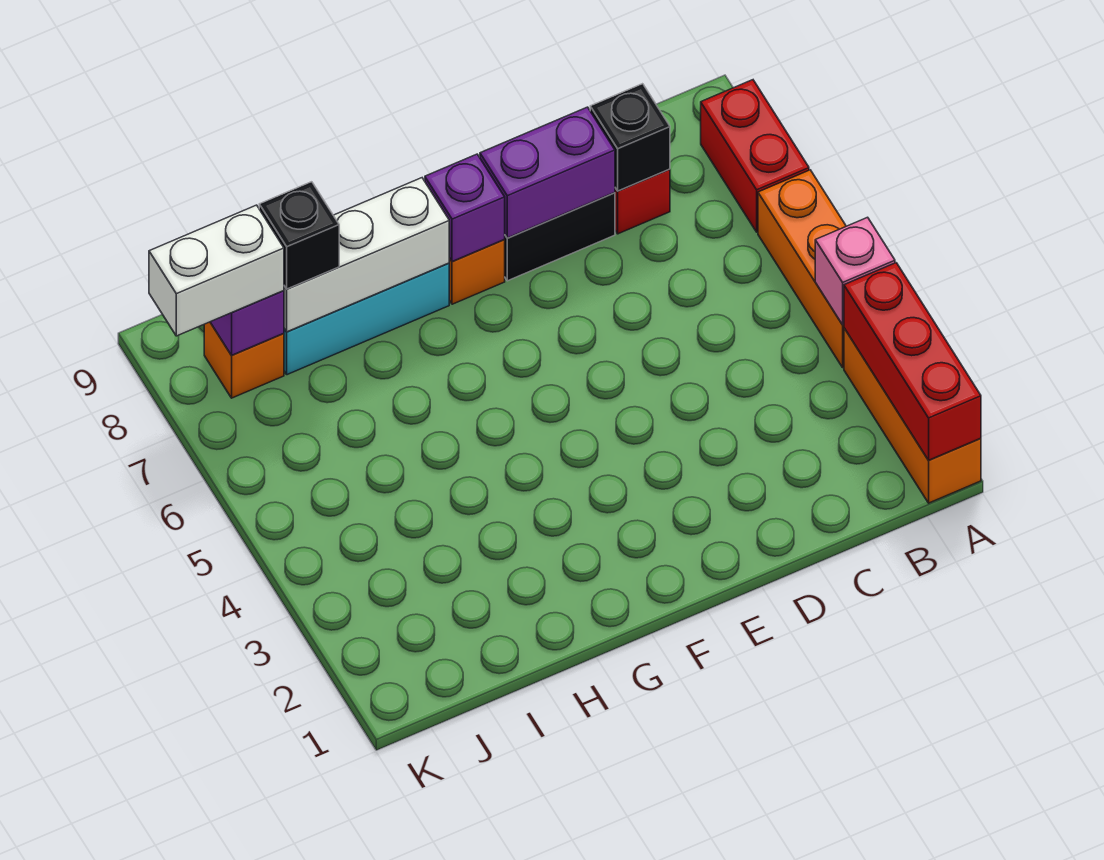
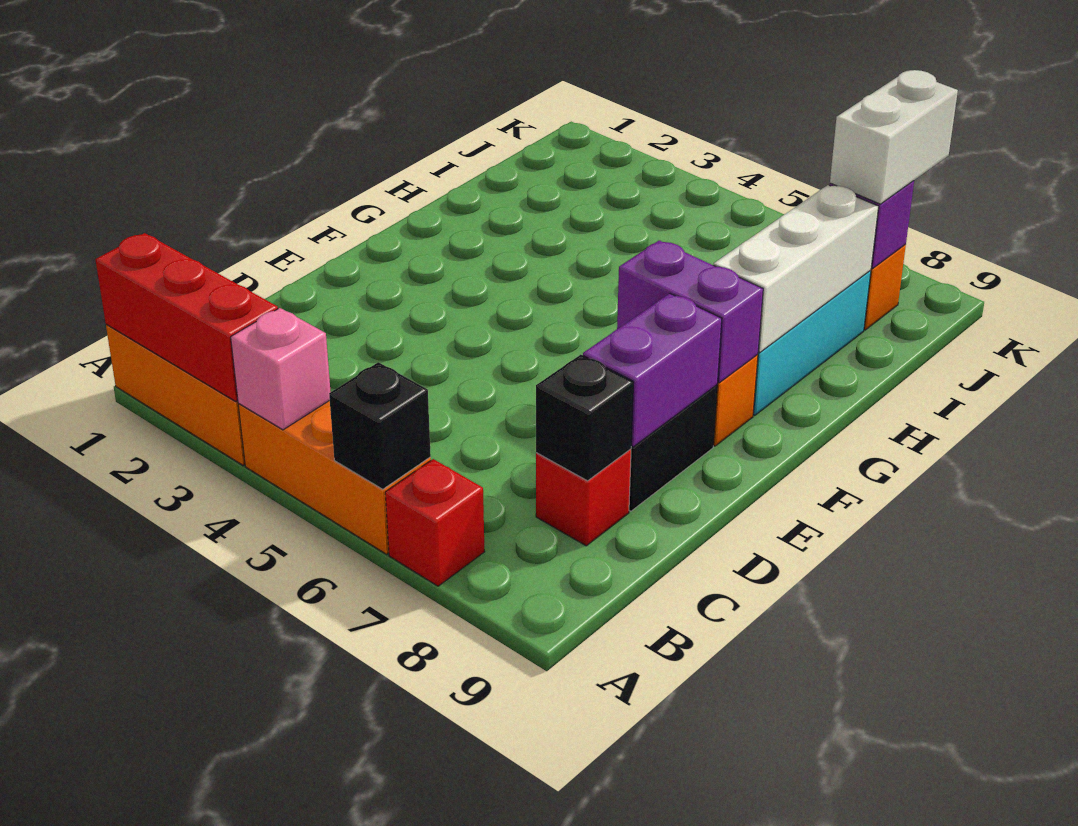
red 1x2 brick [701,80,809,232] -> red 1x1 brick [385,459,485,586]
purple 1x1 brick [425,154,505,262] -> purple 1x2 brick [617,241,763,383]
black 1x1 brick [259,182,339,289] -> black 1x1 brick moved to [329,362,431,489]

